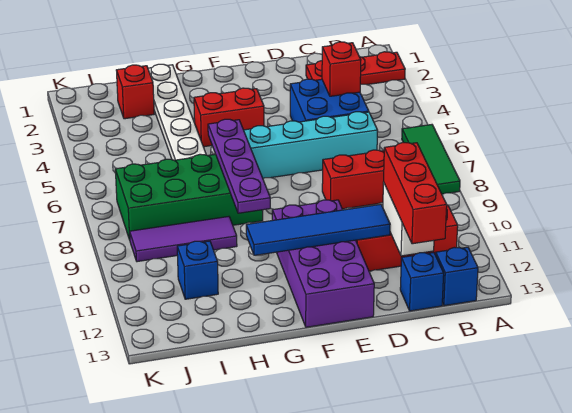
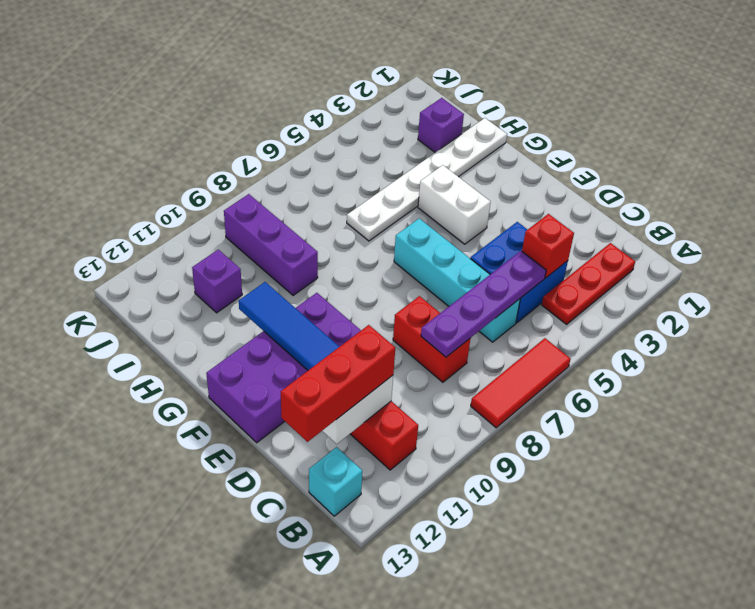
red 1x3 plate [306,52,405,85] -> red 1x3 plate turned to [542,243,635,324]
green 1x3 tile [402,125,460,194] -> red 1x3 tile [471,338,571,428]
blue 1x1 brick [436,247,478,306] -> cyan 1x1 brick [309,447,362,516]
blue 1x1 brick [400,252,444,311] -> none
red 1x2 brick [194,88,264,147] -> white 1x2 brick [418,165,491,244]
purple 1x4 plate [208,119,270,213] -> purple 1x4 plate moved to [421,251,546,357]
green 2x4 brick [115,154,263,240] -> none
purple 1x3 tile [130,217,237,262] -> purple 1x3 brick [224,194,318,296]
red 1x1 brick [116,65,154,119] -> purple 1x1 brick [418,98,464,152]
blue 1x1 brick [177,241,218,299] -> purple 1x1 brick [192,250,242,313]

